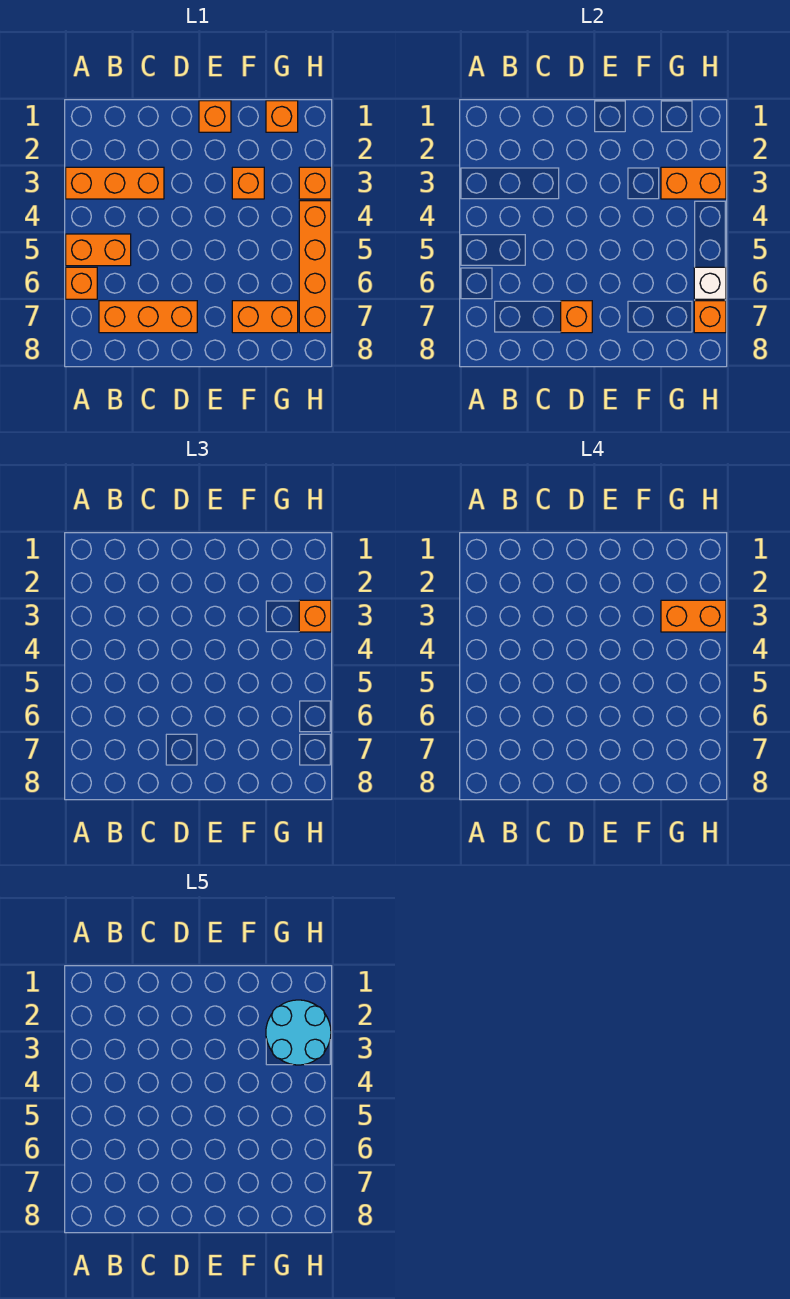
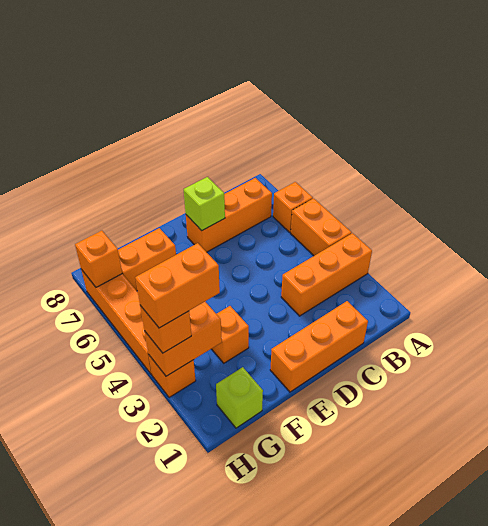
orange 1x2 brick [66,234,131,266] -> orange 1x2 brick turned to [291,198,352,256]
orange 1x1 brick [561,301,592,333] -> lime 1x1 brick [184,177,225,231]
orange 1x1 brick [199,101,231,132] -> orange 1x3 brick [270,301,368,392]
orange 1x1 brick [266,101,298,132] -> lime 1x1 brick [216,367,263,428]
cyan 2x2 round brick [266,1000,331,1065] -> none
white 1x1 brick [694,267,726,299] -> none

